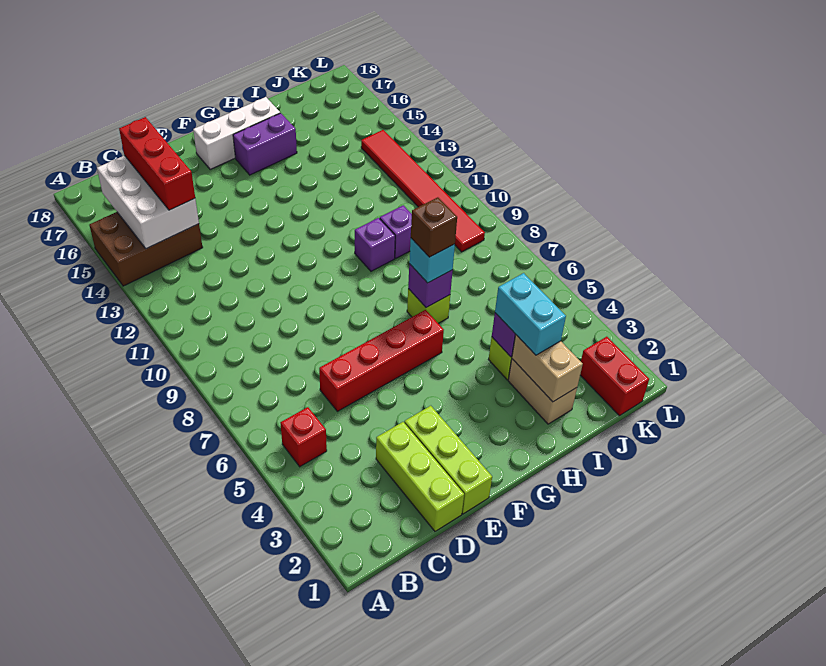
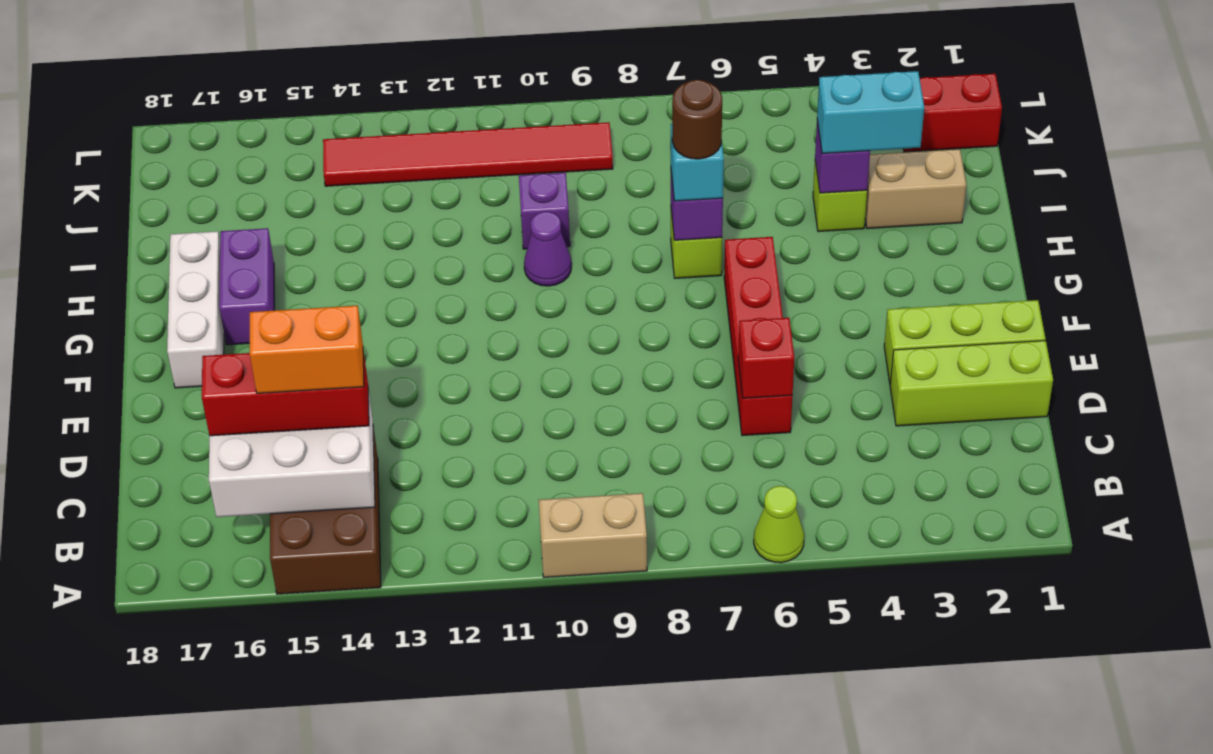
none -> lime 1x1 cone [754,486,804,563]
red 1x1 brick [281,407,327,467] -> red 1x1 brick moved to [738,318,794,398]
none -> orange 1x2 brick [250,306,364,393]
brown 1x1 brick [411,197,457,257] -> brown 1x1 round brick [672,80,722,159]
purple 1x1 brick [355,218,395,271] -> purple 1x1 cone [524,212,571,286]
tan 1x2 brick [512,335,583,402] -> tan 1x2 brick moved to [539,493,647,577]

